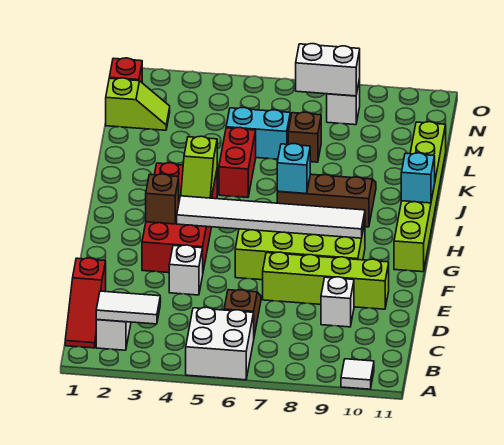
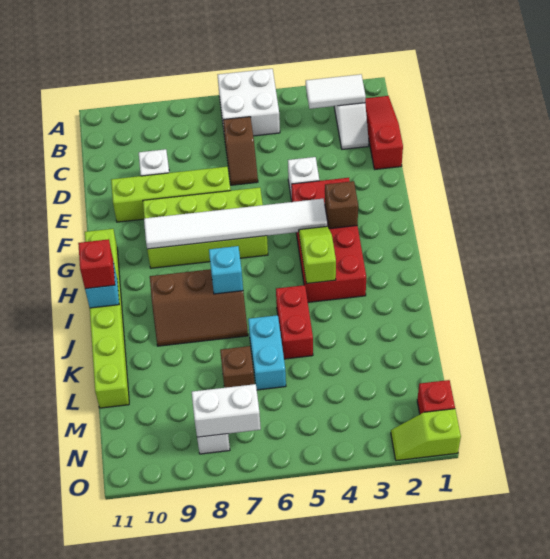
white 1x1 tile [341,359,374,389] -> none
none -> red 1x1 brick [78,239,115,289]
cyan 1x2 brick [226,107,290,159] -> cyan 1x2 brick turned to [248,315,286,390]
lime 1x2 slope [106,78,170,130] -> lime 1x2 slope moved to [391,409,461,461]

